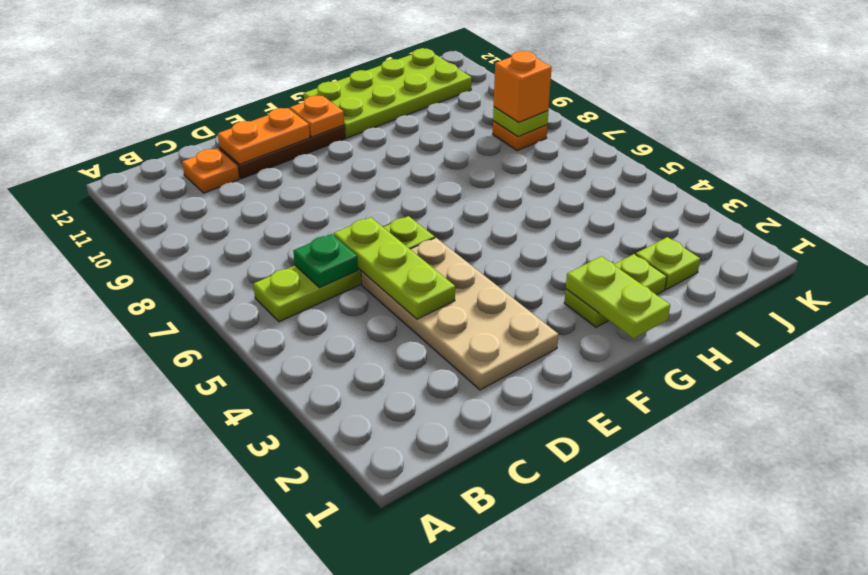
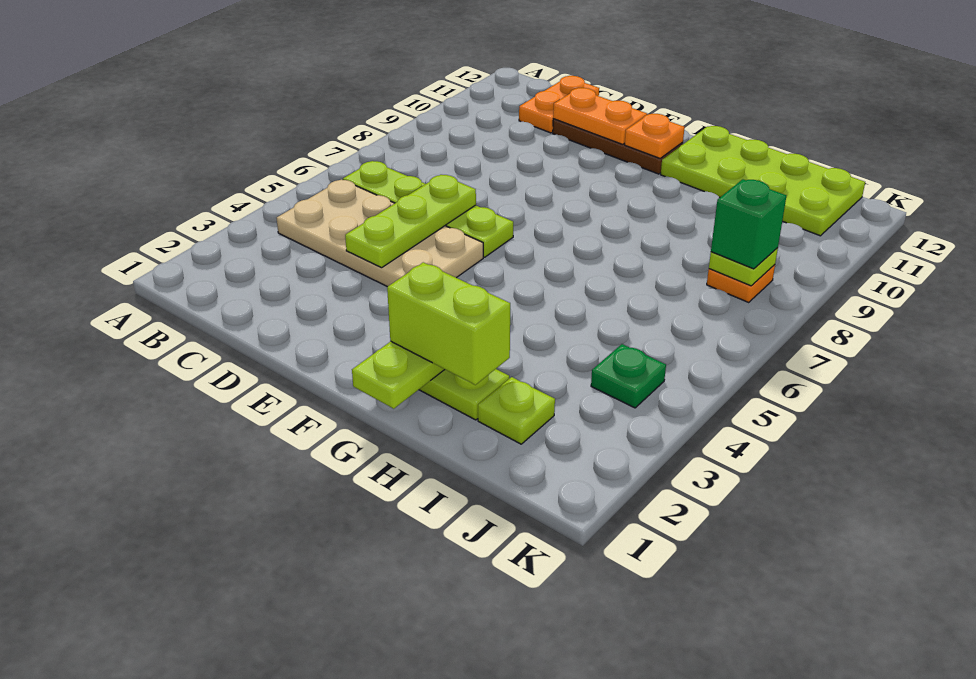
green 1x1 plate [293,234,358,288] -> green 1x1 plate moved to [591,344,666,408]
orange 1x1 plate [182,148,239,193] -> orange 1x2 plate [519,76,599,133]
tan 2x4 plate [361,238,558,390] -> tan 2x4 plate turned to [277,179,483,287]
none -> lime 1x2 brick [387,262,510,385]
orange 1x1 brick [494,51,552,122] -> green 1x1 brick [711,179,786,269]

